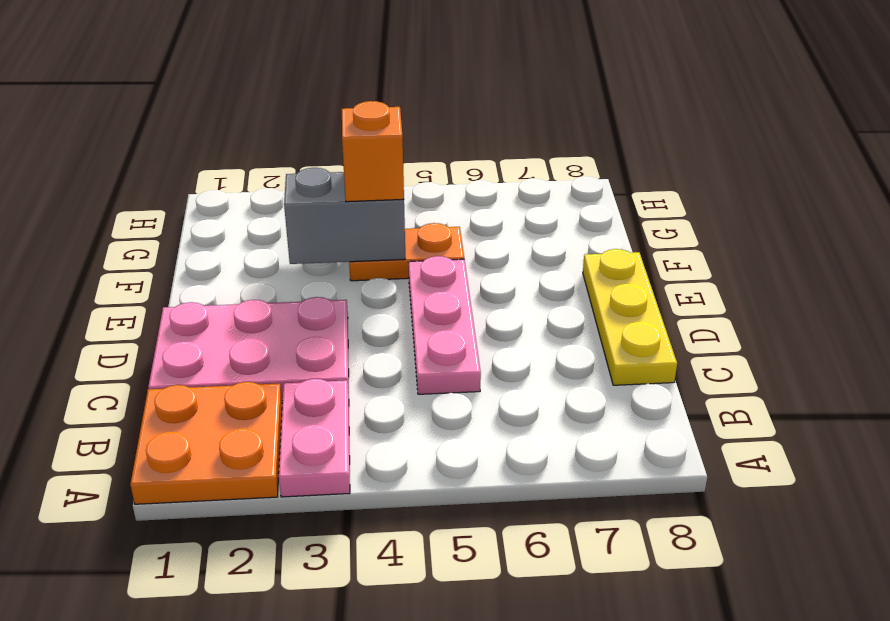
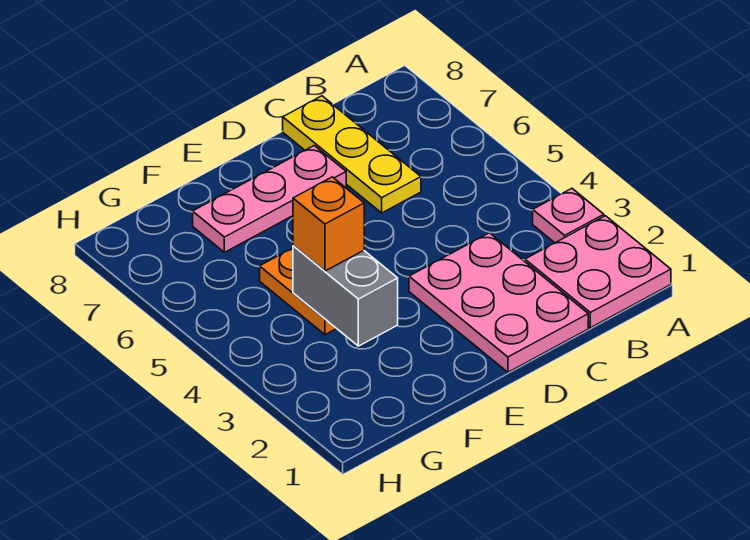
orange 2x2 plate [130,382,282,504] -> pink 2x2 plate [525,216,671,328]
pink 1x2 plate [279,379,350,497] -> pink 1x1 plate [533,188,604,243]
pink 1x3 plate [409,256,481,394] -> pink 1x3 plate moved to [193,146,346,252]
yellow 1x3 plate [583,249,677,385] -> yellow 1x3 plate turned to [283,96,421,213]

